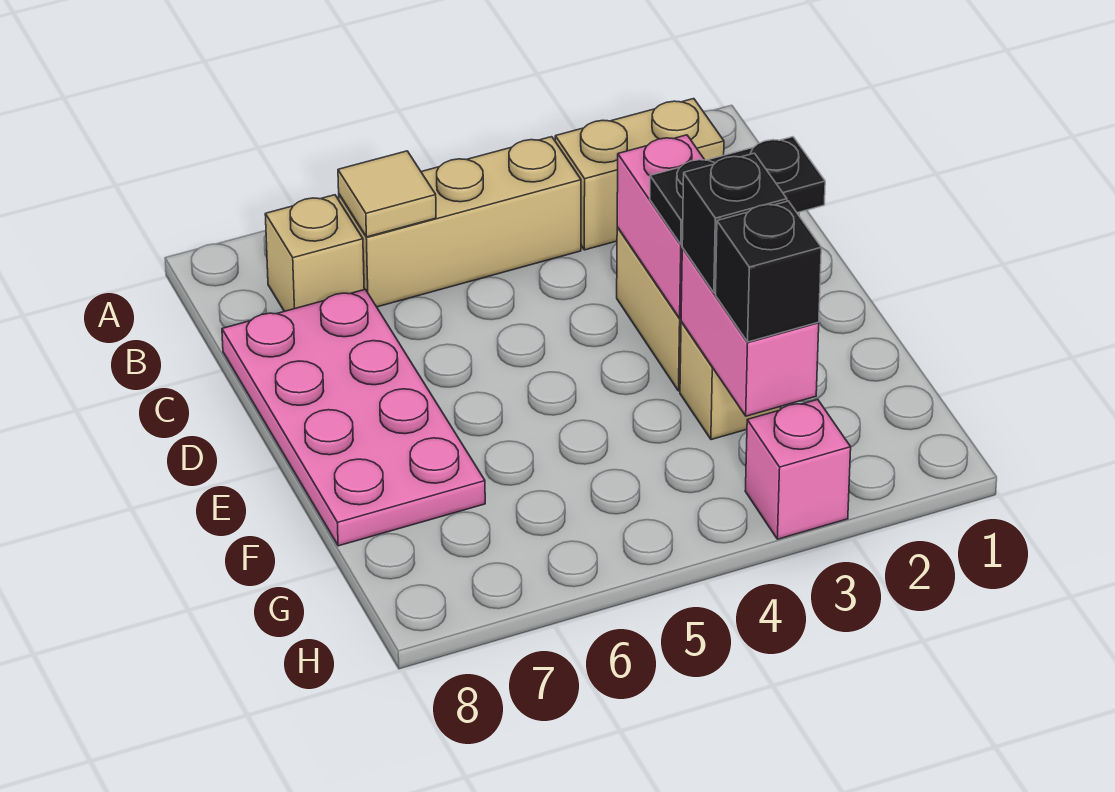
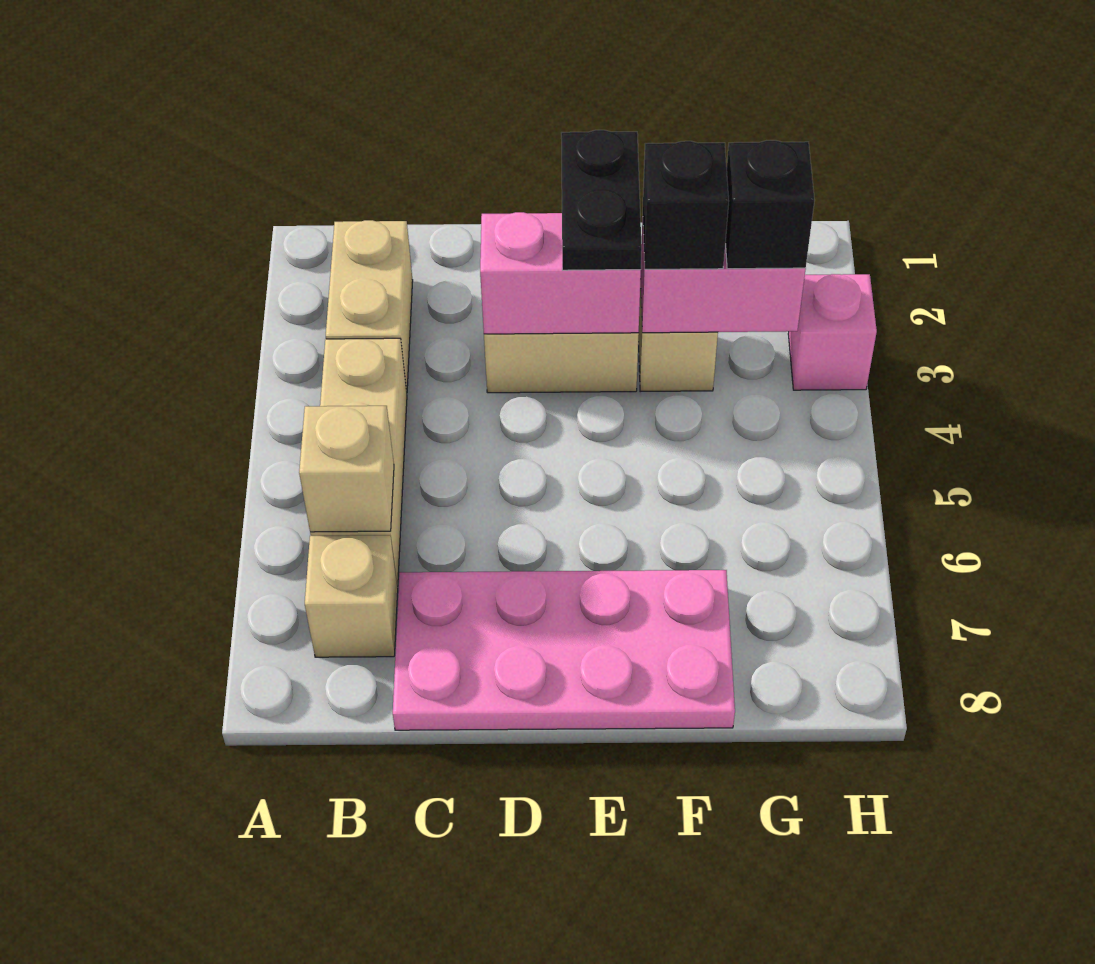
tan 1x1 tile [338,151,436,237] -> tan 1x1 brick [299,406,394,532]

